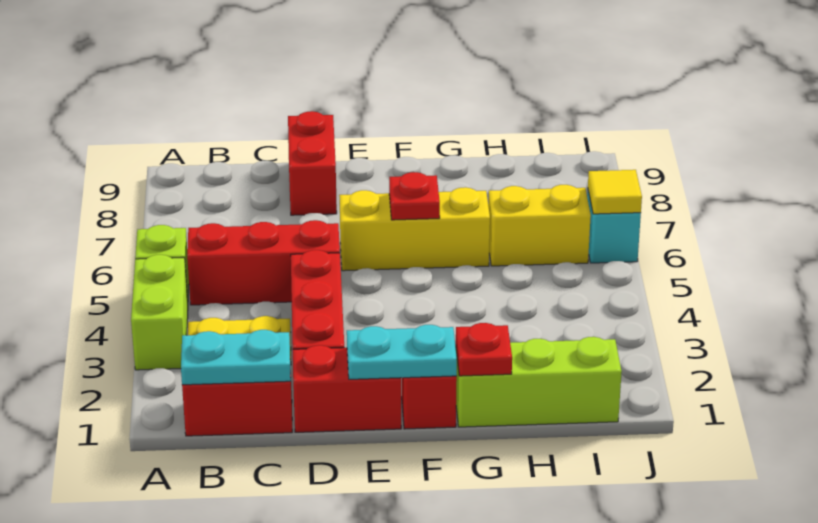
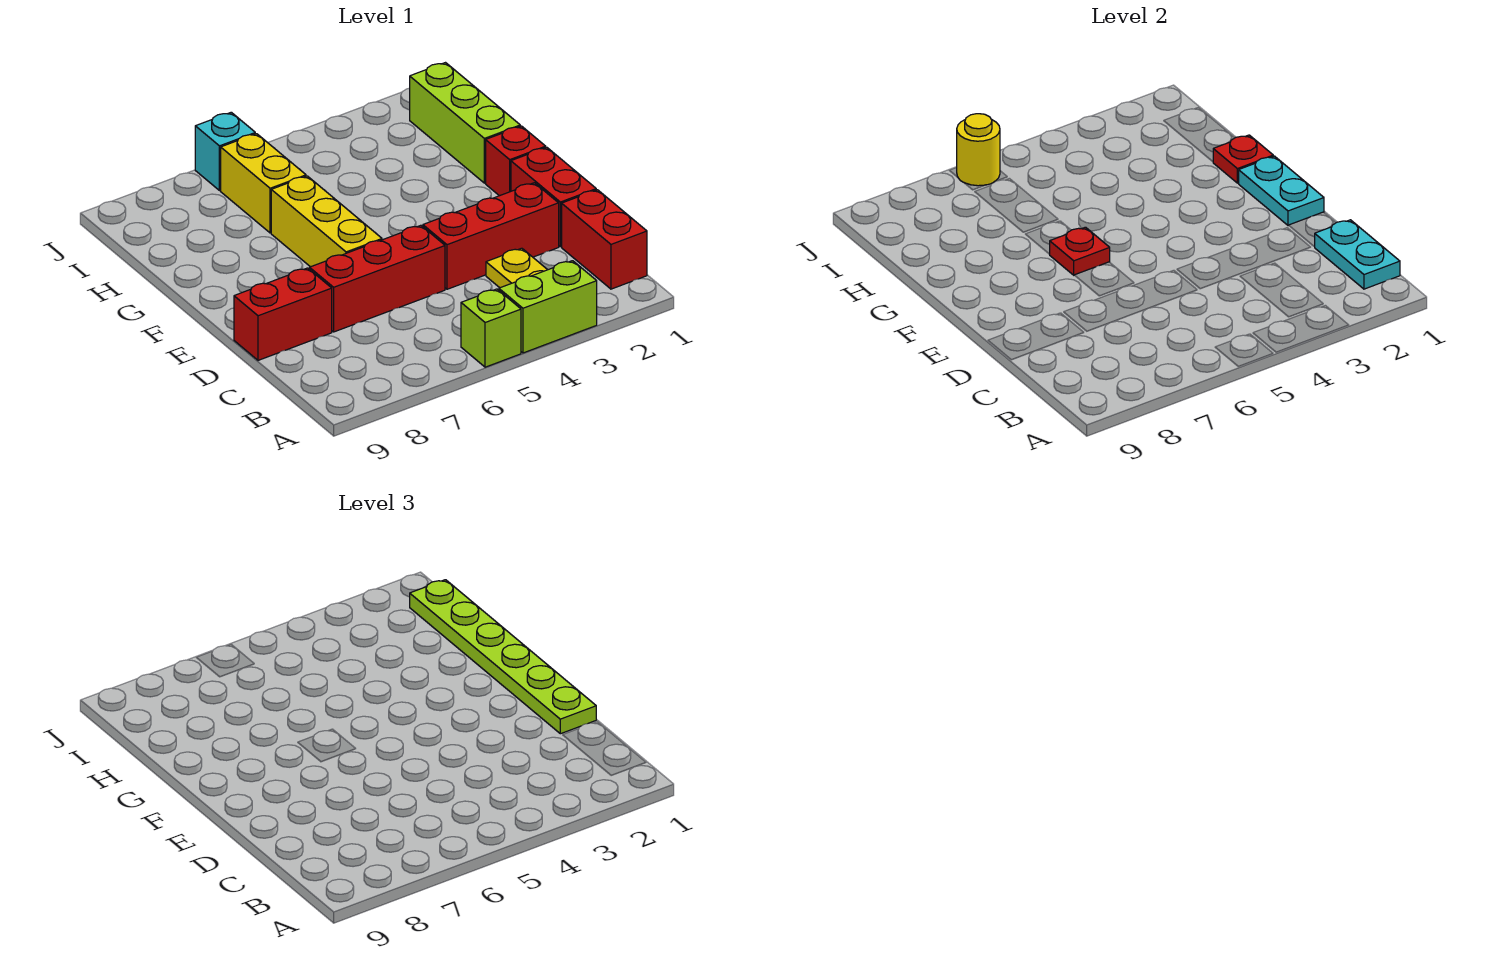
red 1x3 brick [187,220,340,305] -> red 1x3 brick turned to [310,225,445,332]
none -> lime 1x6 plate [410,580,596,734]
yellow 1x1 tile [588,170,642,214] -> yellow 1x1 round brick [957,114,1000,186]

